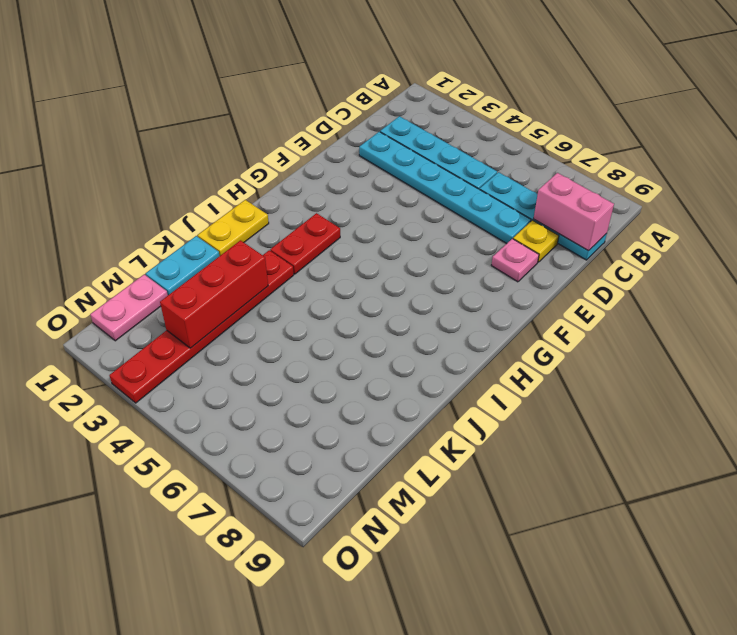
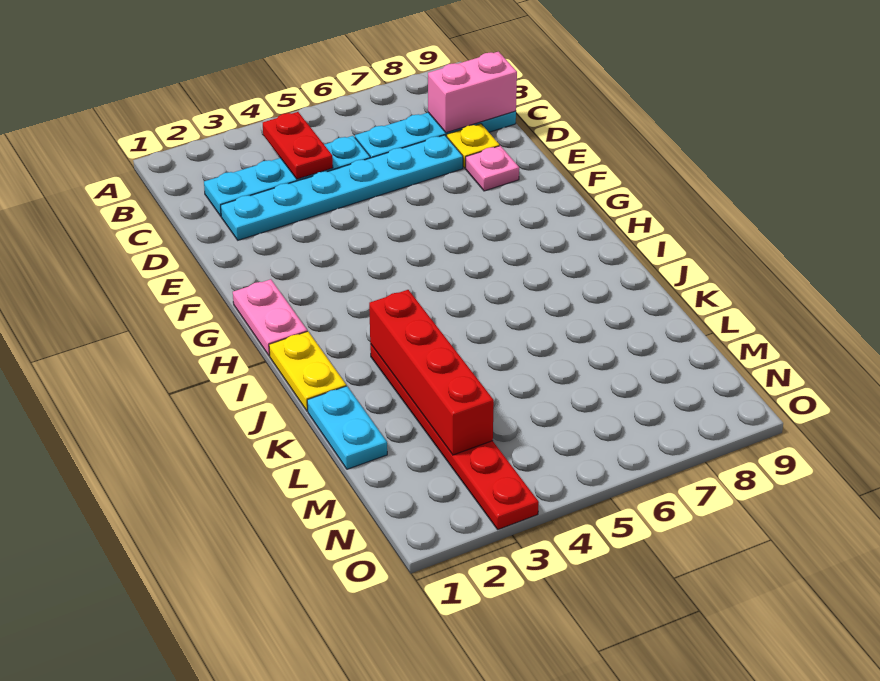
red 1x2 plate [270,213,340,274] -> red 1x2 plate moved to [263,112,333,179]
red 1x3 brick [160,240,268,348] -> red 1x4 brick [369,290,494,455]
pink 1x2 plate [90,274,168,341] -> pink 1x2 plate moved to [233,279,307,356]

